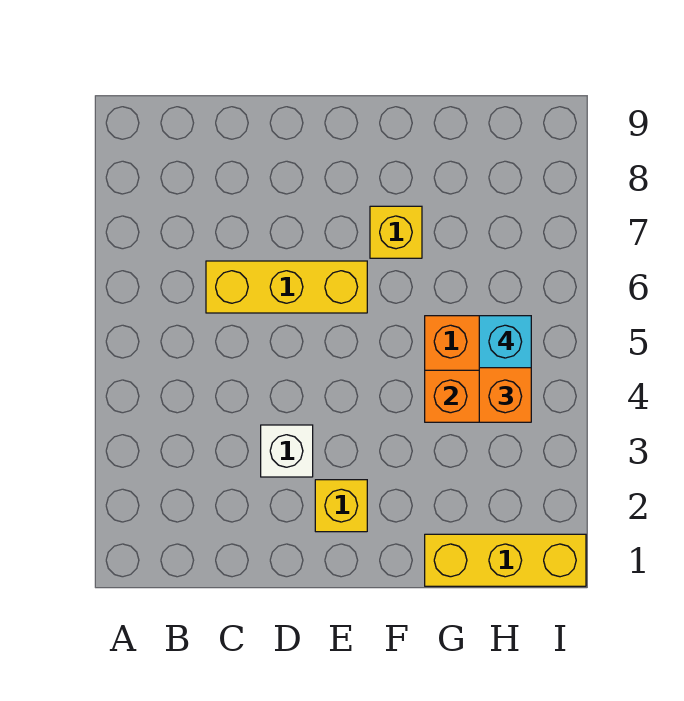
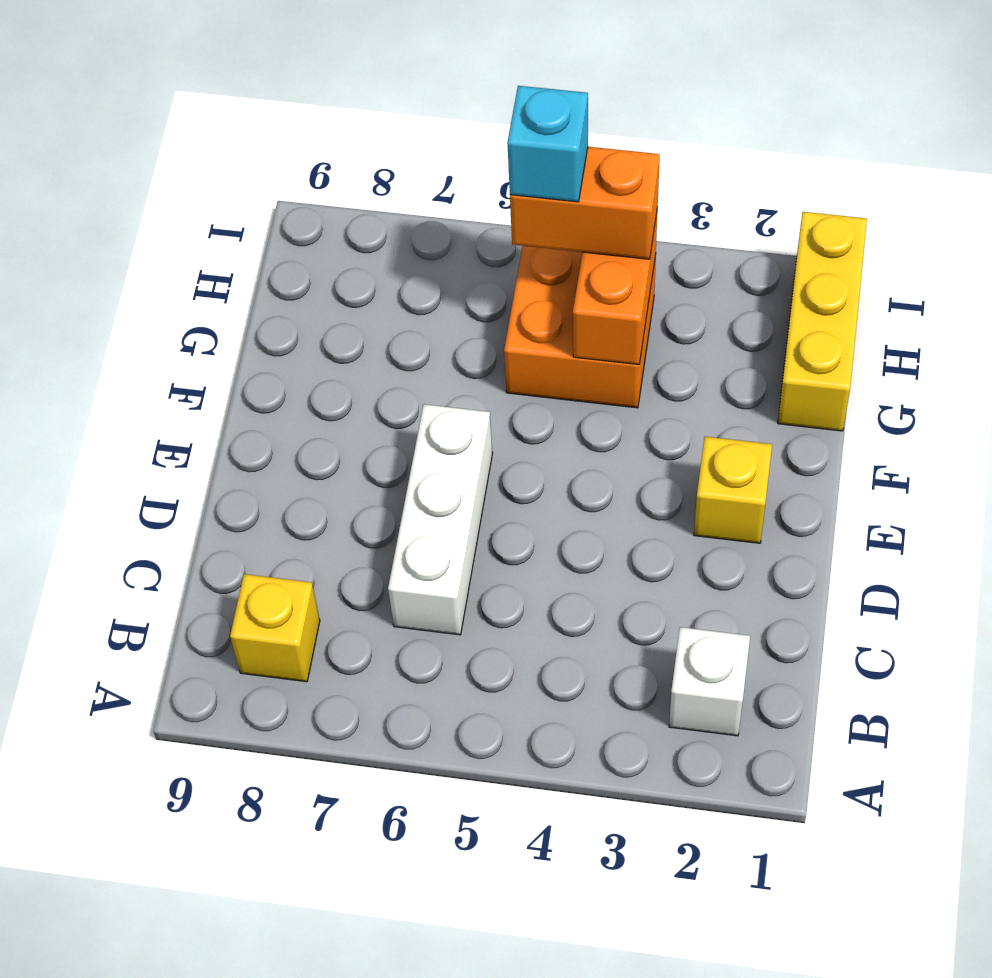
yellow 1x3 brick [206,261,367,313] -> white 1x3 brick [388,404,493,635]
white 1x1 brick [261,425,313,477] -> white 1x1 brick moved to [669,627,750,736]
yellow 1x1 brick [370,206,422,258] -> yellow 1x1 brick moved to [230,574,320,682]

